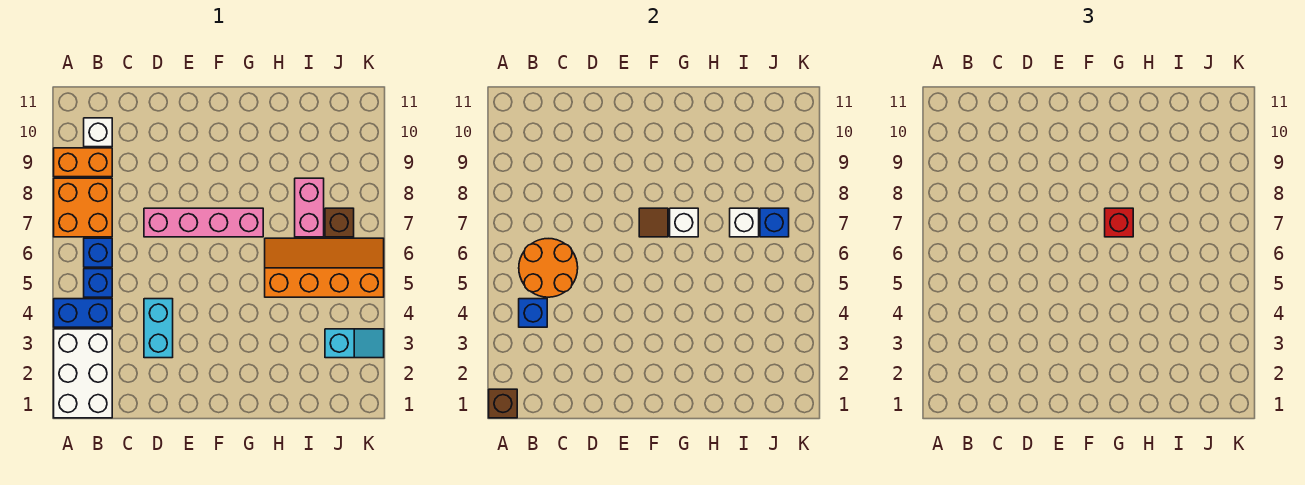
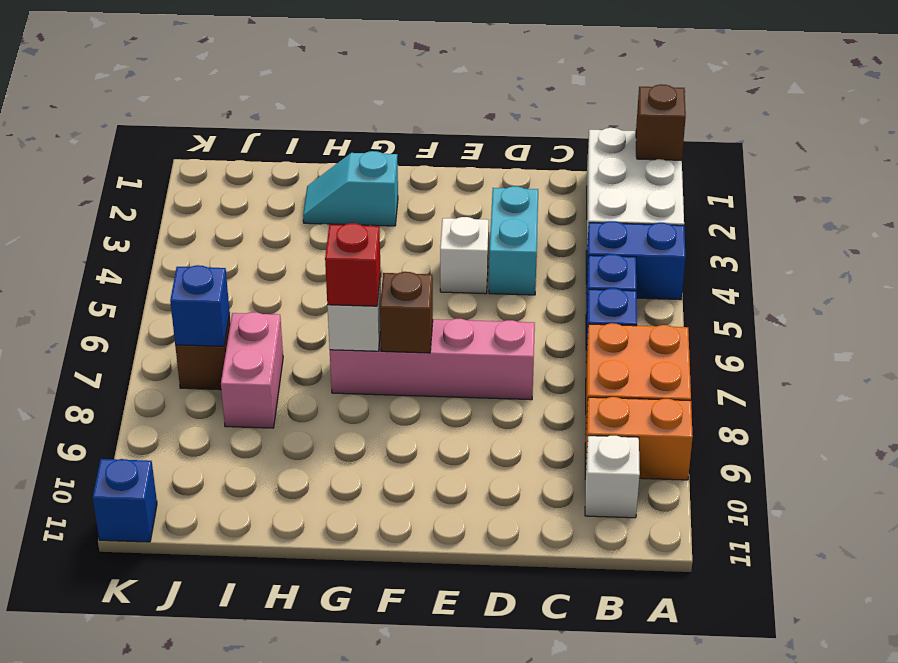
blue 1x1 brick [519,299,547,327] -> blue 1x1 brick moved to [93,459,157,542]
orange 2x2 round brick [519,239,578,297] -> none
brown 1x1 tile [639,208,668,237] -> brown 1x1 brick [380,272,433,353]
orange 2x4 slope [265,238,384,297] -> none
white 1x1 brick [730,208,759,237] -> white 1x1 brick moved to [440,217,489,294]
cyan 1x2 slope [325,329,384,358] -> cyan 1x2 slope moved to [303,151,398,226]

